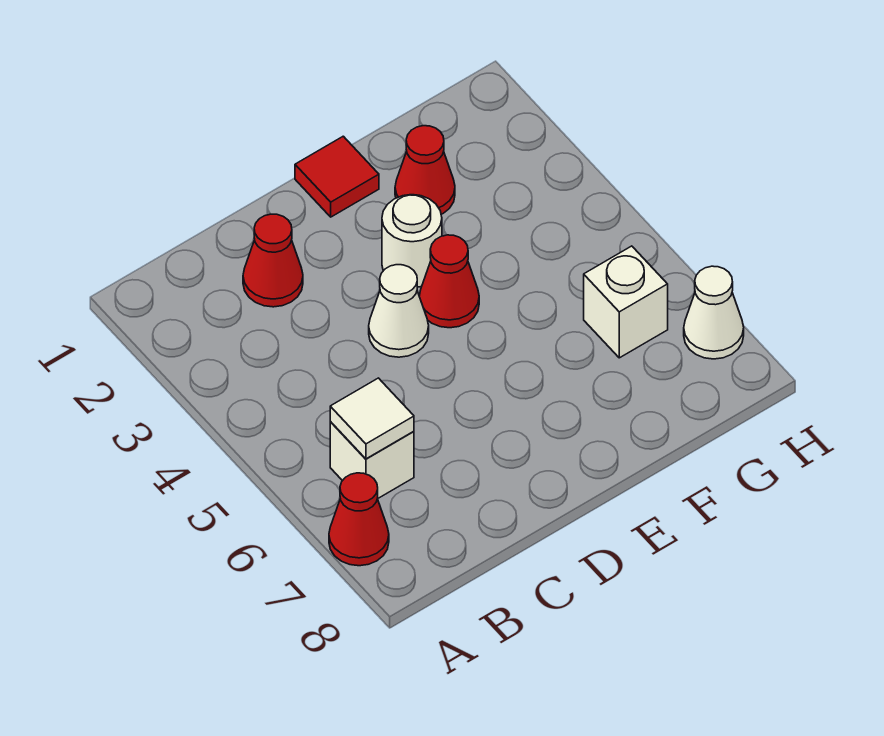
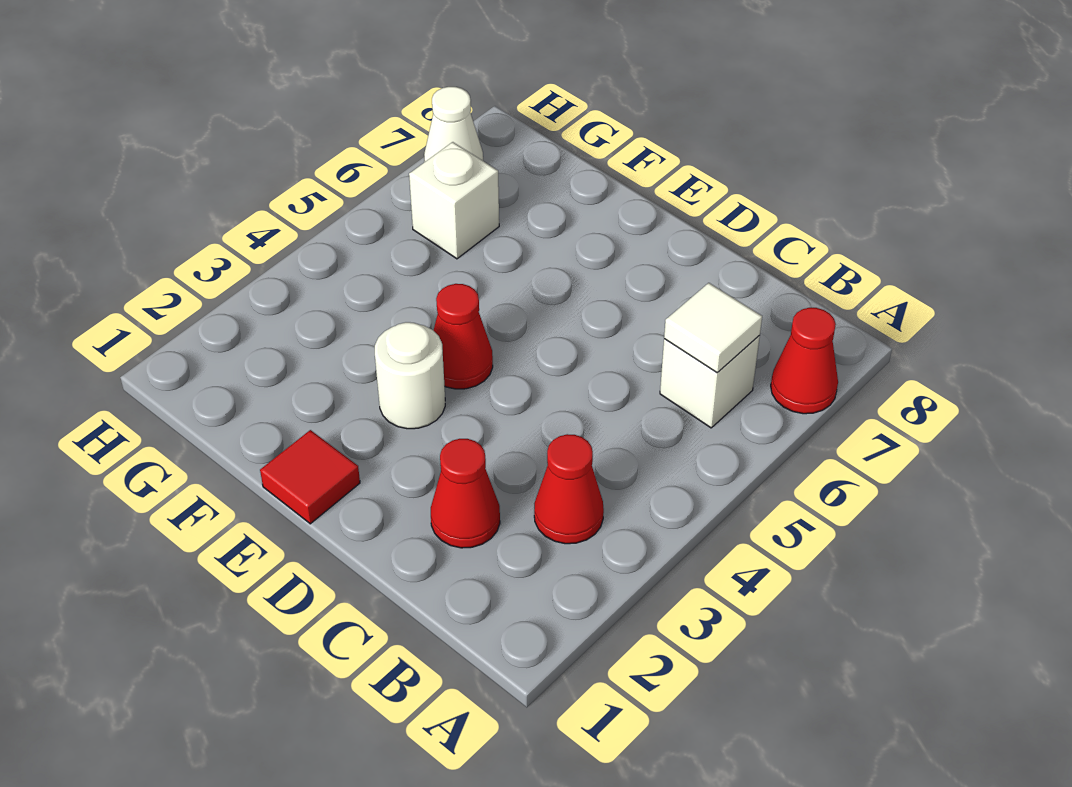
white 1x1 cone [369,265,429,357] -> none
red 1x1 cone [395,126,455,214] -> red 1x1 cone moved to [534,434,604,544]

